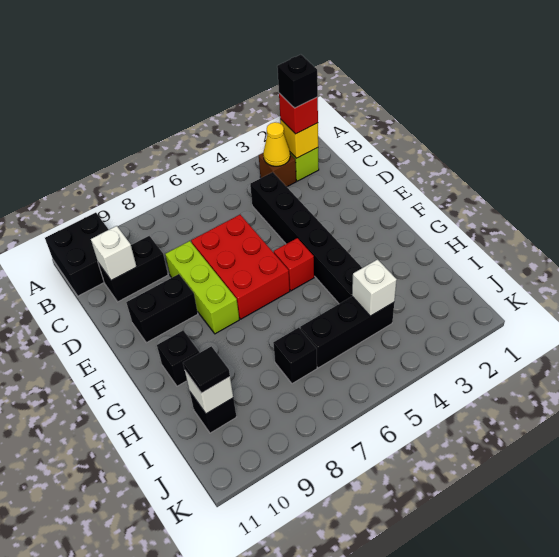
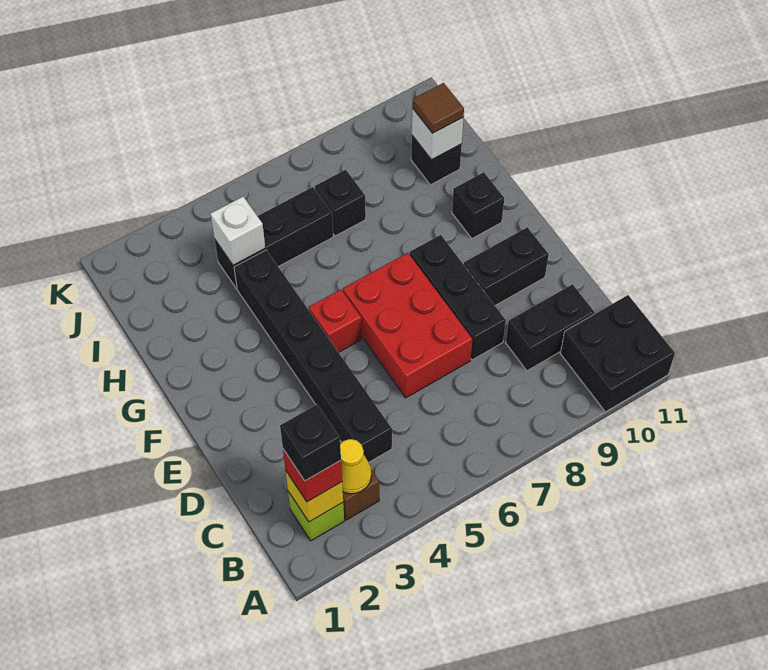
white 1x1 brick [91,226,137,280] -> none
lime 1x3 brick [165,241,239,334] -> black 1x3 brick [410,235,506,360]
black 1x1 tile [183,346,230,393] -> brown 1x1 tile [412,83,464,133]

